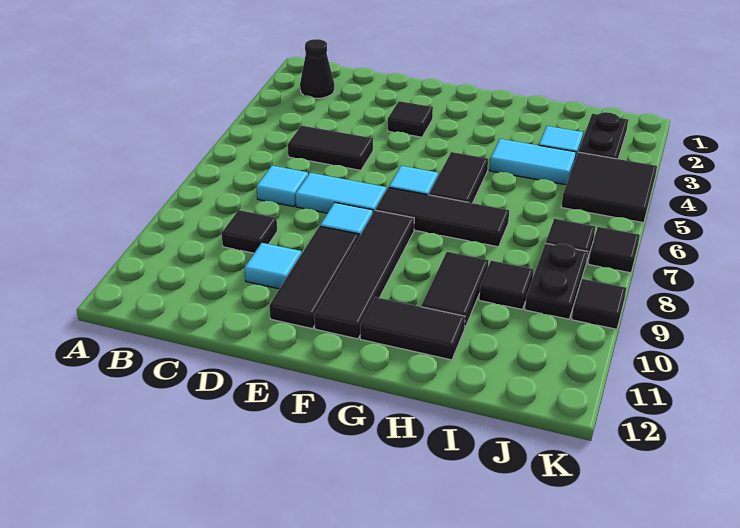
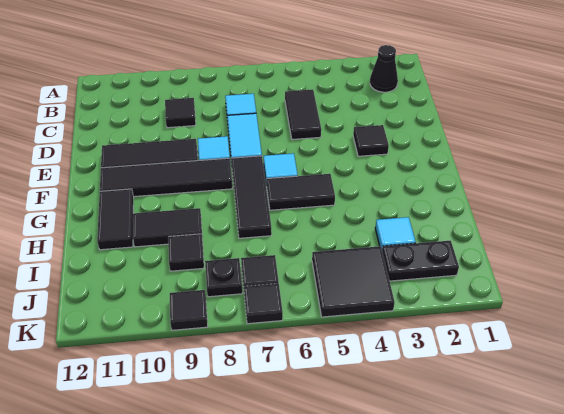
cyan 1x1 tile [244,243,301,289] -> none
cyan 1x2 tile [490,139,576,185] -> none
black 1x2 plate [525,243,588,319] -> black 1x1 plate [205,258,242,297]

